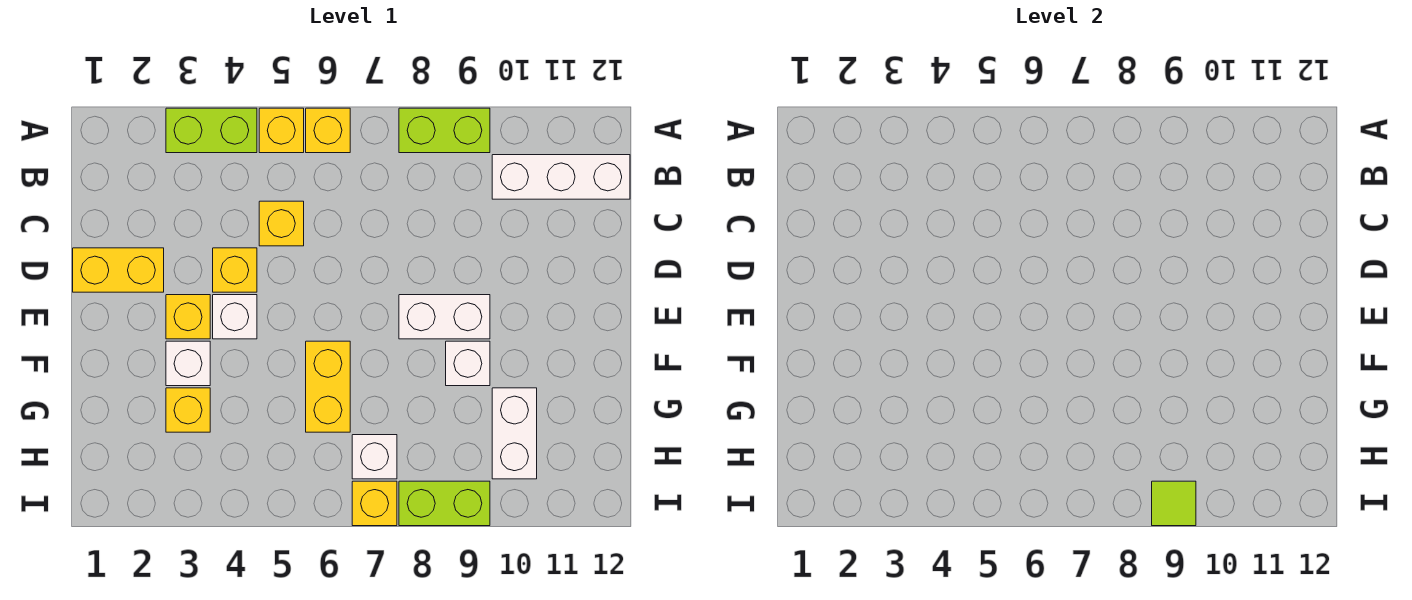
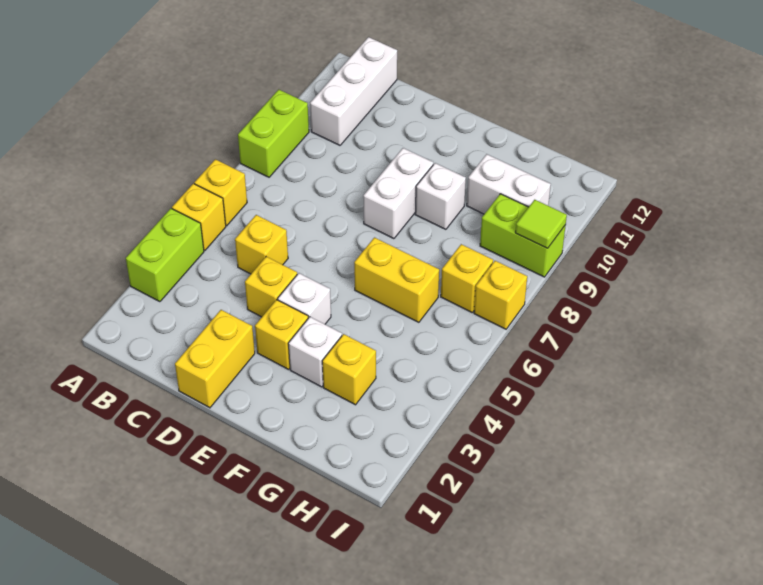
white 1x1 brick [352,435,397,479] -> yellow 1x1 brick [441,244,493,312]
lime 1x2 brick [399,481,490,526] -> lime 1x2 brick turned to [480,194,566,277]

